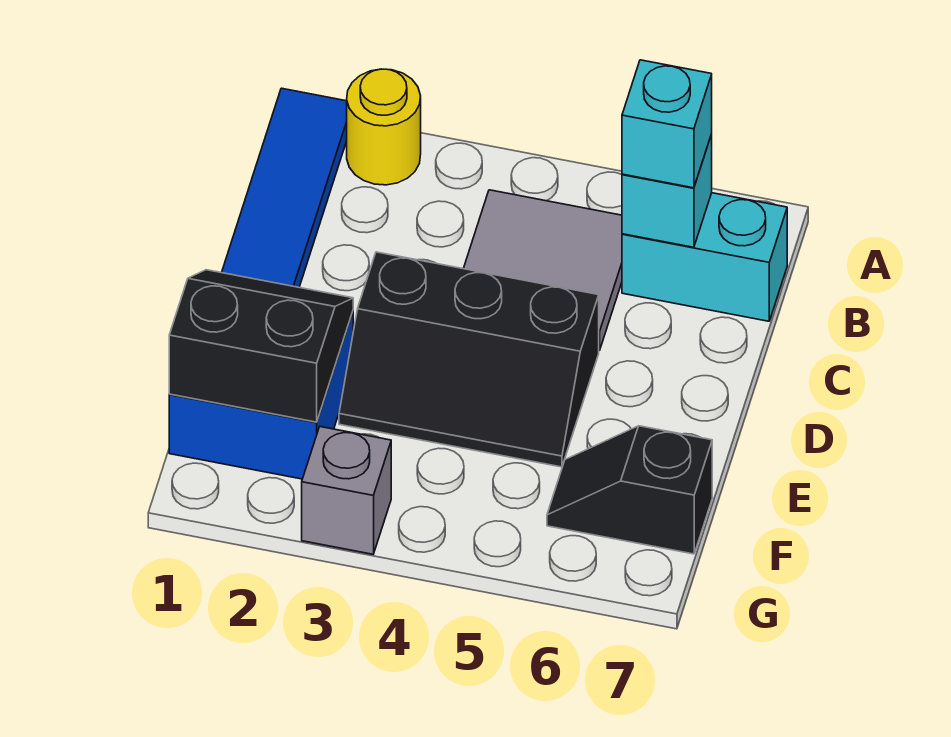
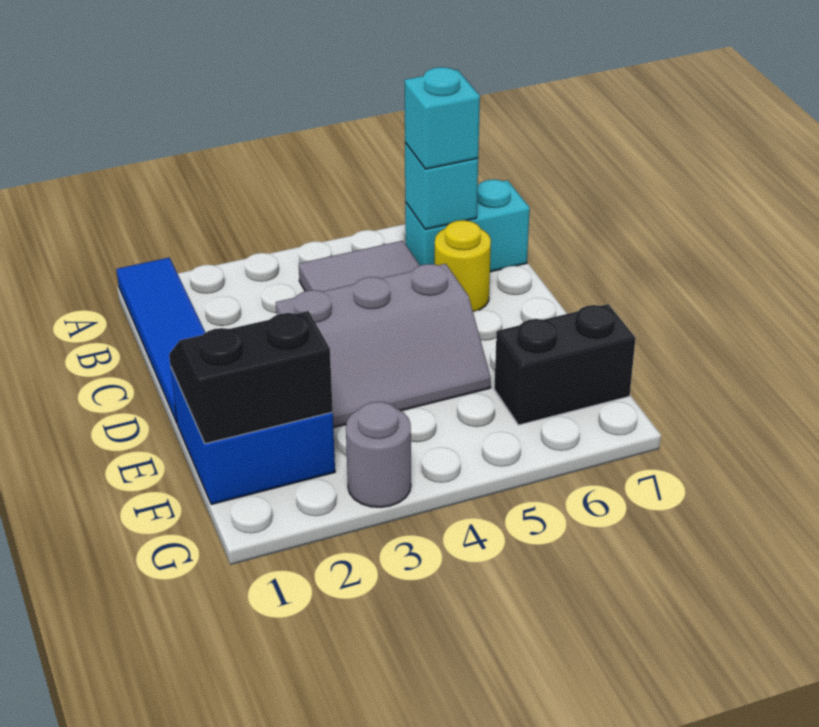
yellow 1x1 round brick [347,69,421,185] -> yellow 1x1 round brick moved to [435,220,491,312]
black 2x3 slope [339,252,599,467] -> grey 2x3 slope [276,264,491,428]
black 1x2 slope [547,426,712,554] -> black 1x2 brick [494,304,636,425]
grey 1x1 brick [302,427,391,554] -> grey 1x1 round brick [346,402,411,507]

